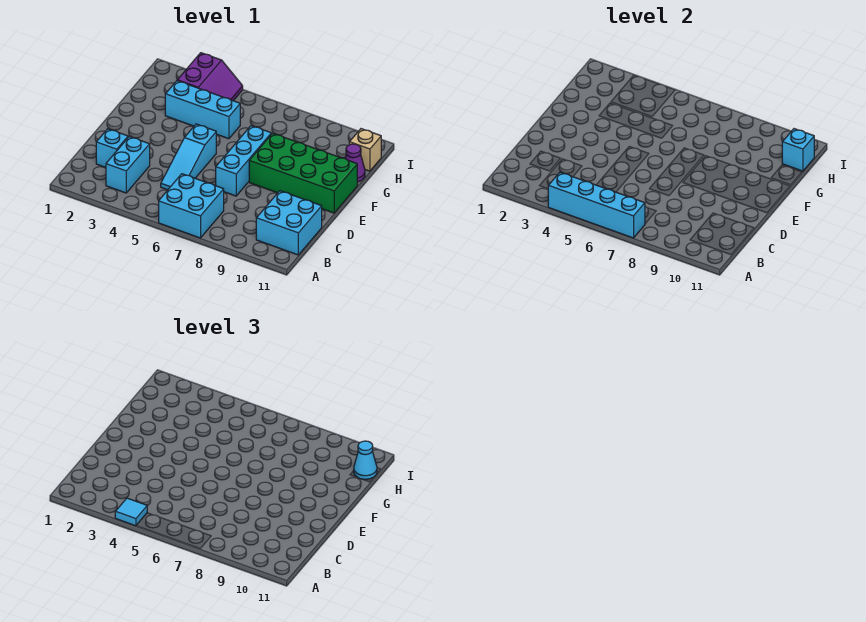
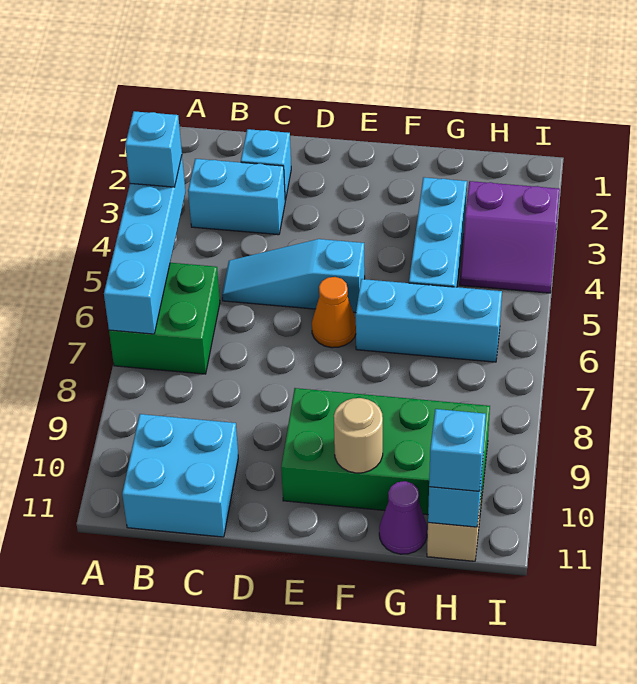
cyan 1x1 tile [115,498,147,526] -> cyan 1x1 brick [125,111,182,187]
cyan 2x2 brick [159,174,224,238] -> green 2x2 brick [109,263,220,374]
cyan 1x3 brick [216,126,271,196] -> cyan 1x3 brick moved to [356,279,502,362]
none -> orange 1x1 cone [312,277,356,348]
green 2x4 brick [249,133,357,213] -> green 2x4 brick turned to [281,388,490,515]
none -> tan 1x1 round brick [334,398,383,473]
cyan 1x1 cone [354,441,377,479] -> cyan 1x1 brick [429,409,486,491]

